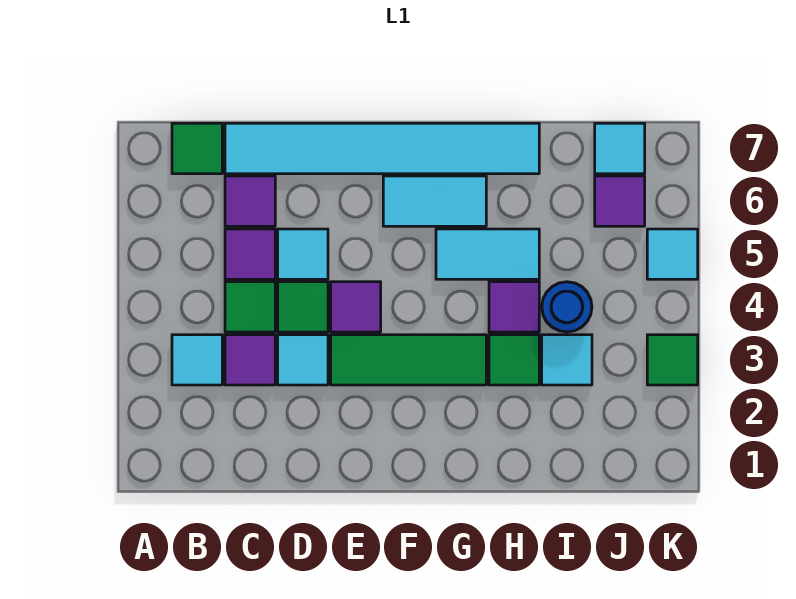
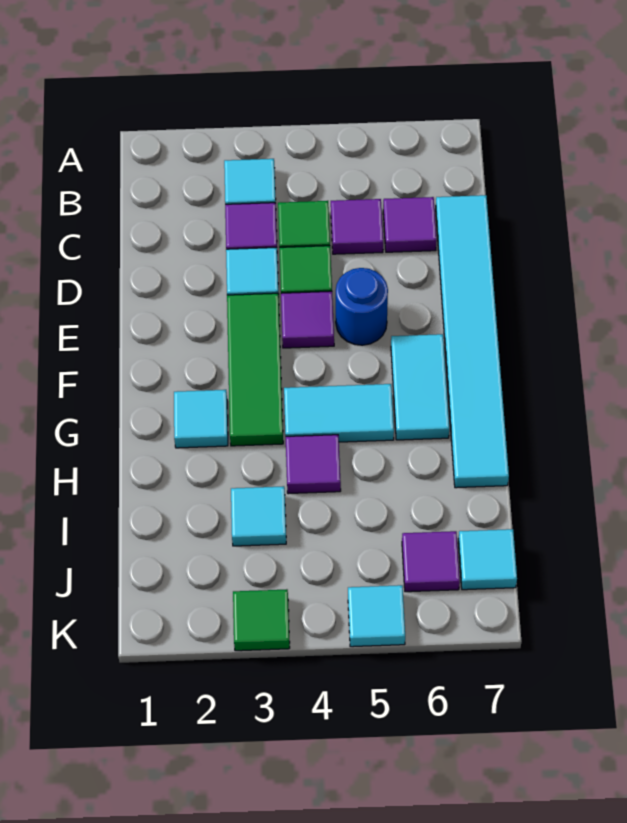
green 1x1 tile [172,123,222,174] -> none
cyan 1x1 tile [278,229,328,279] -> cyan 1x1 tile moved to [174,390,228,448]
cyan 1x2 tile [436,229,539,279] -> cyan 1x2 tile turned to [284,384,394,442]
green 1x1 tile [489,335,539,385] -> none
blue 1x1 round brick [542,282,592,332] -> blue 1x1 round brick moved to [336,268,388,345]

